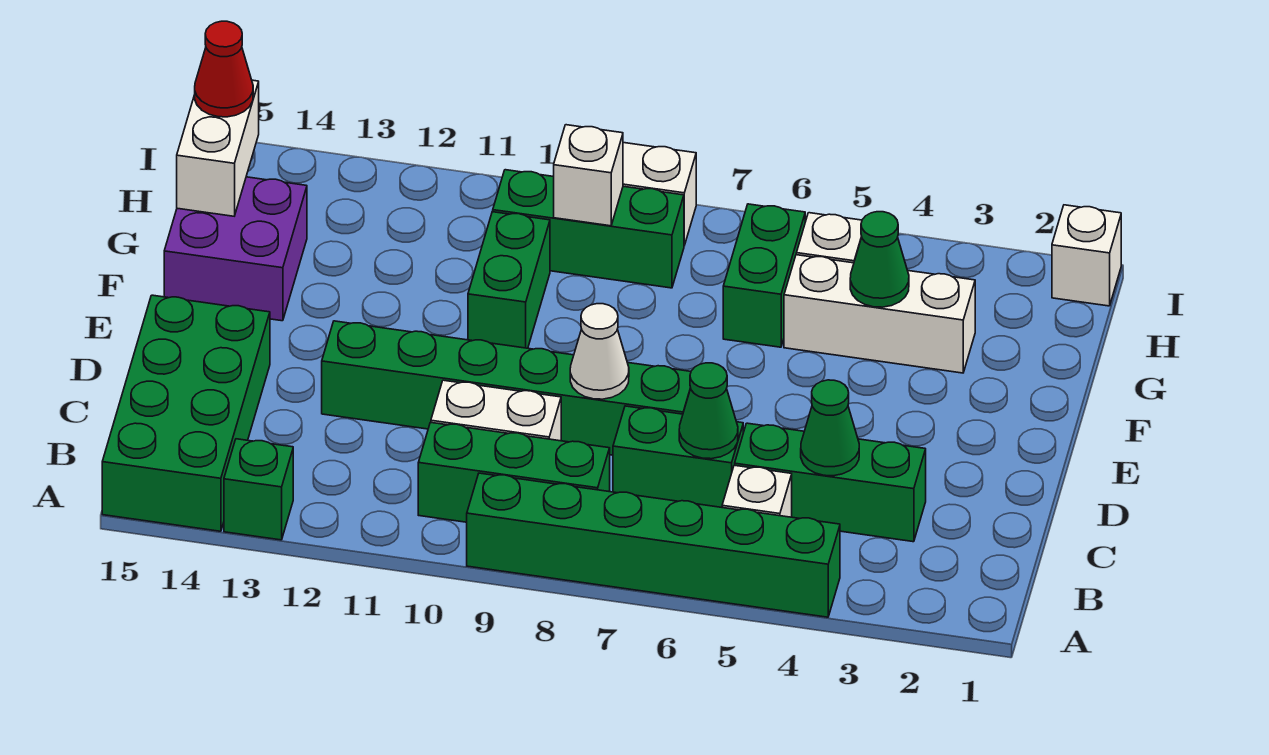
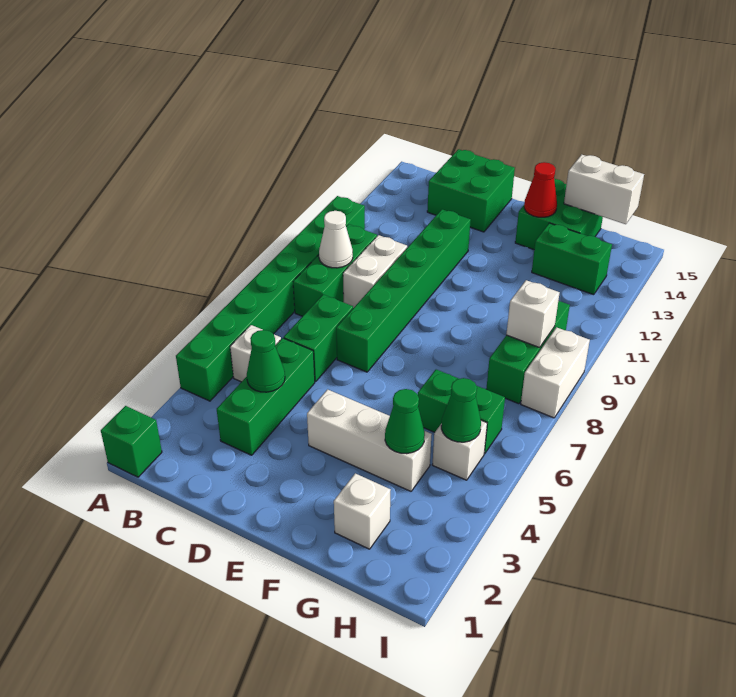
green 1x6 brick [467,473,840,617] -> green 1x8 brick [176,196,365,401]
green 1x1 brick [224,439,293,540] -> green 1x1 brick moved to [101,406,162,477]
green 2x4 brick [102,295,270,531] -> green 2x2 brick [427,149,515,232]
green 1x1 cone [679,363,738,459] -> green 1x1 cone moved to [441,378,481,442]
white 1x1 cone [570,304,629,399] -> white 1x1 cone moved to [319,211,353,268]
green 1x2 brick [468,212,550,348] -> green 1x2 brick moved to [532,223,612,295]
purple 2x2 brick [164,177,307,321] -> green 2x2 brick [515,179,603,250]
white 1x3 brick [784,255,975,373] -> white 1x3 brick turned to [307,389,432,491]
red 1x1 cone [195,21,253,117] -> red 1x1 cone moved to [524,162,557,217]
white 1x1 brick [1052,205,1121,306] -> white 1x1 brick moved to [334,473,391,549]

